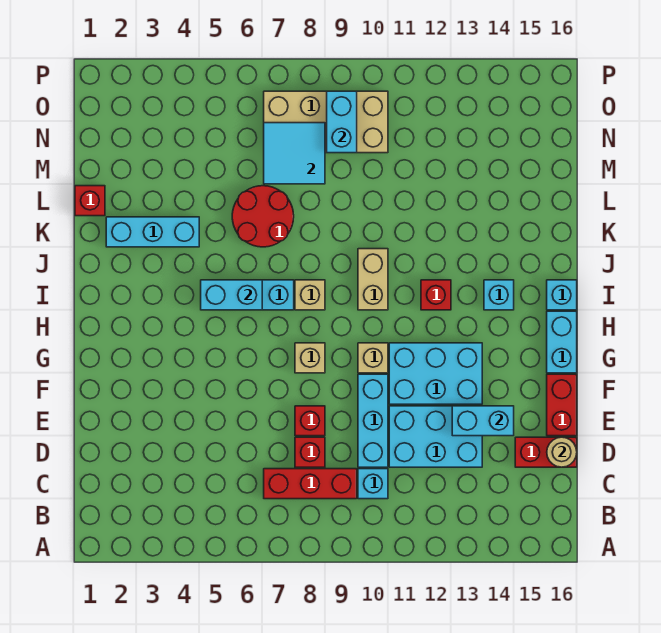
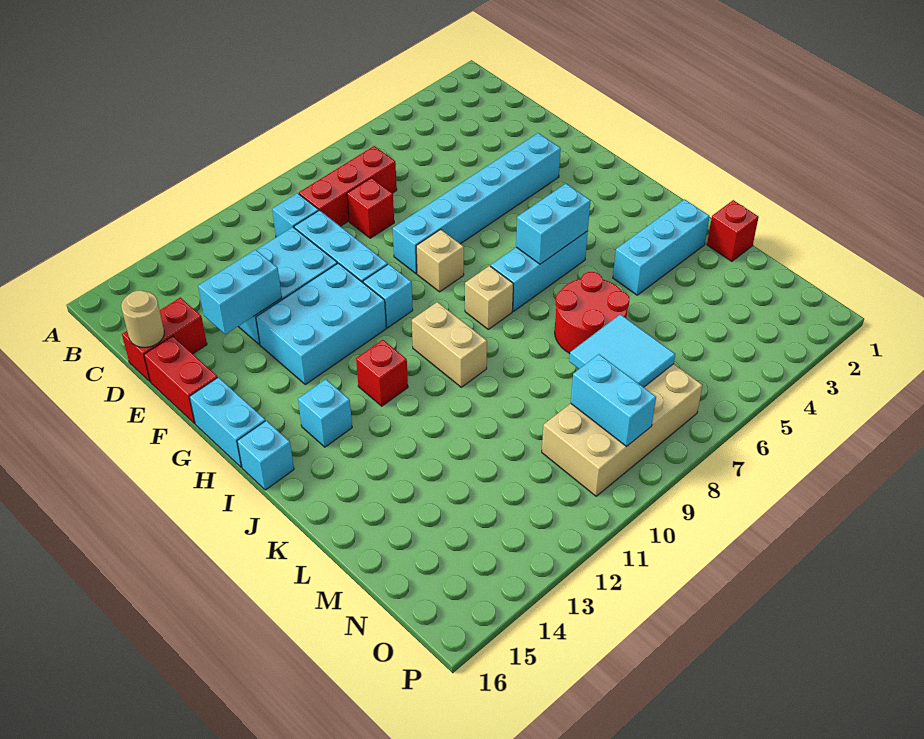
red 1x1 brick [295,406,325,436] -> none
none -> cyan 1x6 brick [393,133,561,274]
tan 1x1 brick [358,343,388,373] -> cyan 1x1 brick [363,264,413,328]

